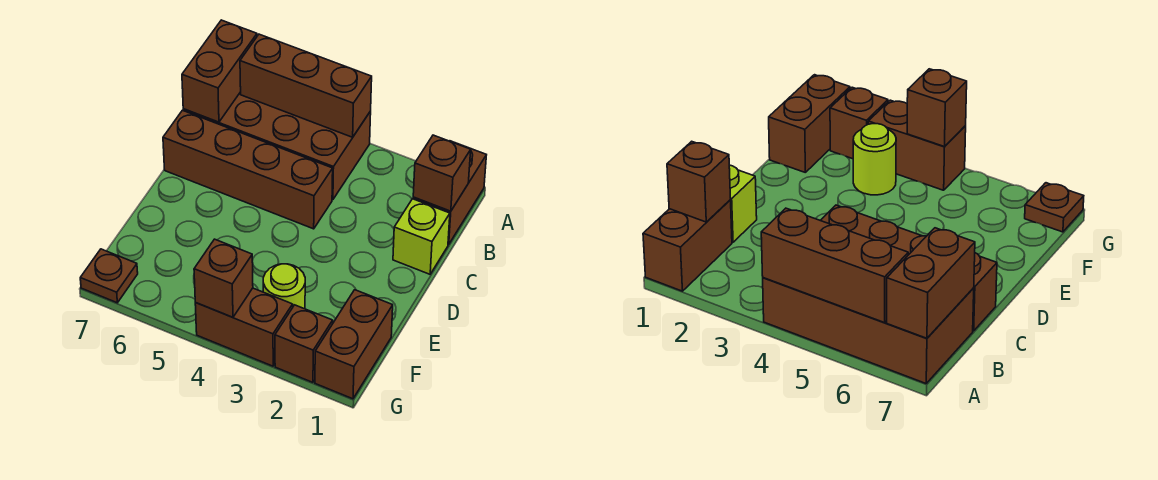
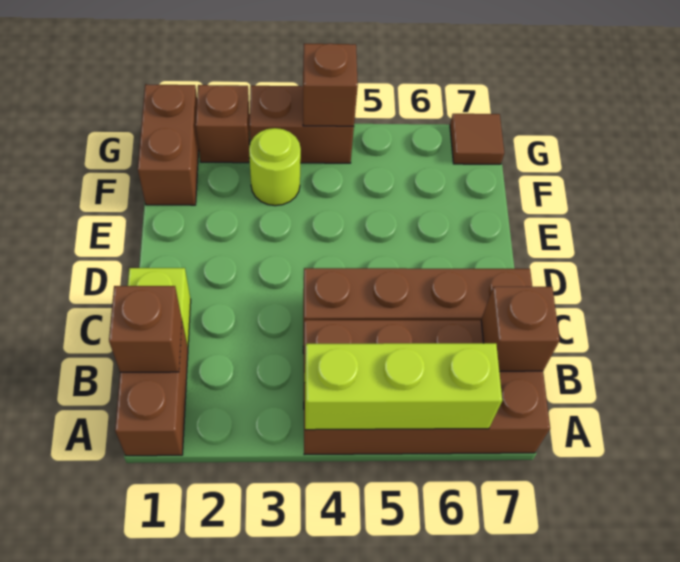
brown 1x3 brick [240,34,372,137] -> lime 1x3 brick [305,343,502,430]
brown 1x2 brick [182,20,257,122] -> brown 1x1 brick [481,287,560,371]
brown 1x1 plate [80,249,138,303] -> brown 1x1 tile [450,114,504,164]

